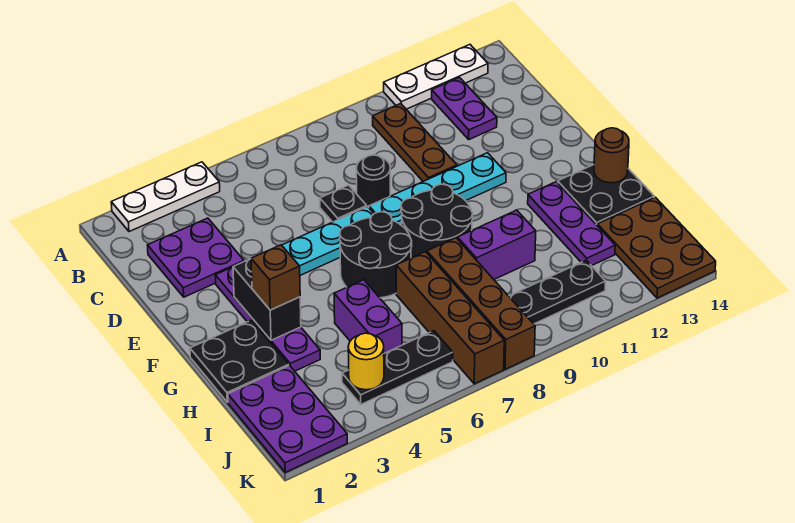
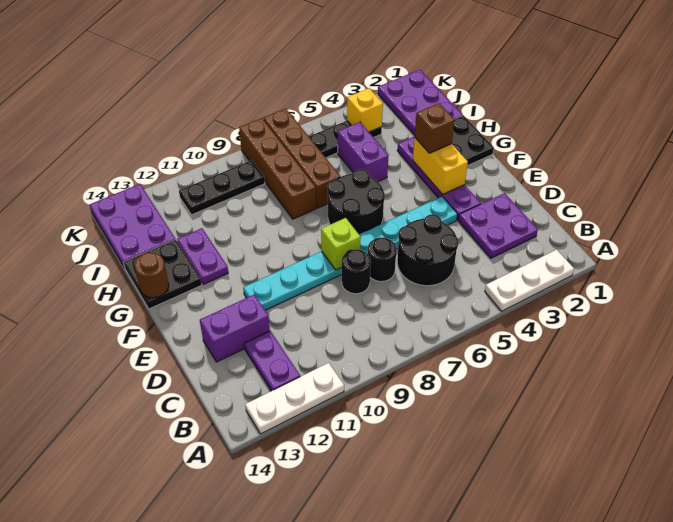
brown 1x3 plate [373,104,457,181] -> none
black 1x1 plate [320,185,367,222] -> black 1x1 round brick [368,238,396,282]
none -> lime 1x1 brick [321,218,361,270]
black 1x2 brick [233,259,301,340] -> yellow 1x2 brick [413,138,468,194]
black 2x2 round brick [401,184,473,258] -> black 2x2 round brick moved to [397,214,459,286]
purple 1x3 plate [528,182,615,266] -> purple 1x2 plate [177,228,228,285]
purple 1x2 brick [458,210,536,279] -> purple 1x2 brick moved to [200,294,270,362]
brown 2x3 plate [597,197,716,298] -> purple 2x3 plate [90,184,175,266]
yellow 1x1 round brick [348,333,384,390] -> yellow 1x1 brick [347,88,383,132]

